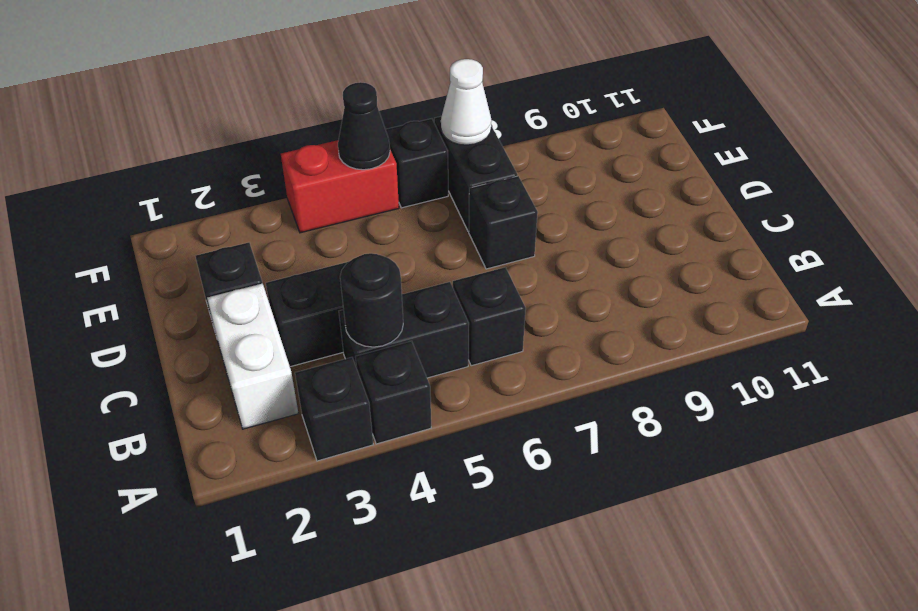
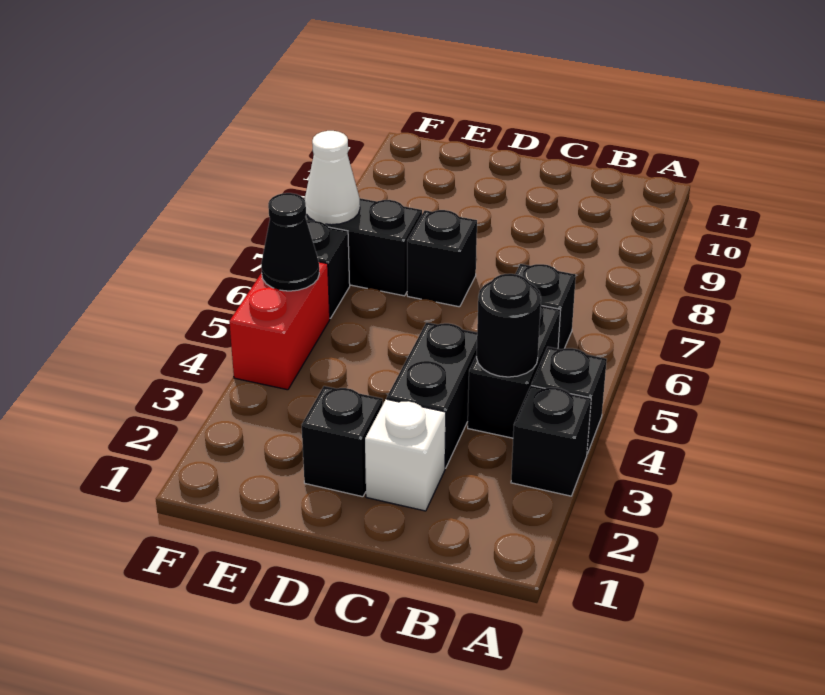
white 1x2 brick [207,283,299,429] -> white 1x1 brick [365,399,446,511]

